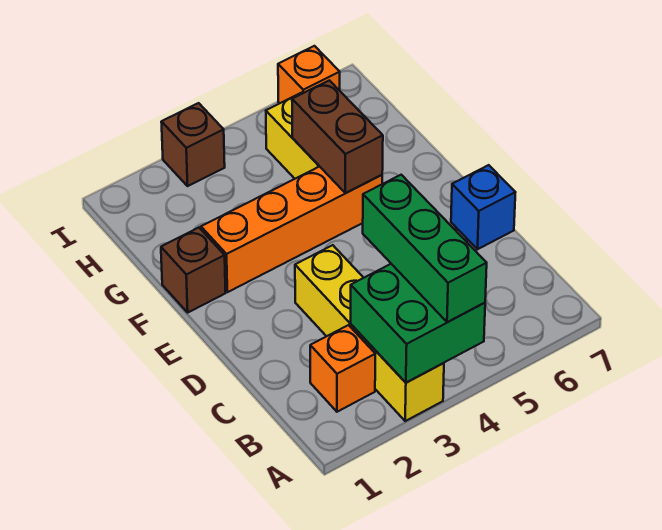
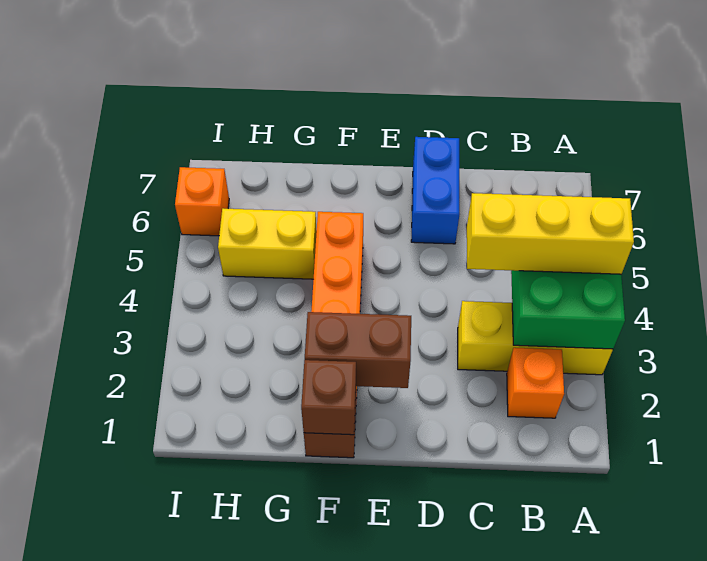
yellow 1x4 brick [295,245,444,421] -> yellow 1x3 brick [458,301,613,375]
green 1x3 brick [363,175,487,322] -> yellow 1x3 brick [467,193,634,274]
blue 1x1 brick [451,165,516,249] -> blue 1x2 brick [411,137,460,244]
brown 1x2 brick [292,80,383,193] -> brown 1x2 brick moved to [305,312,411,388]
brown 1x1 brick [161,103,225,186] -> brown 1x1 brick moved to [301,360,356,435]

